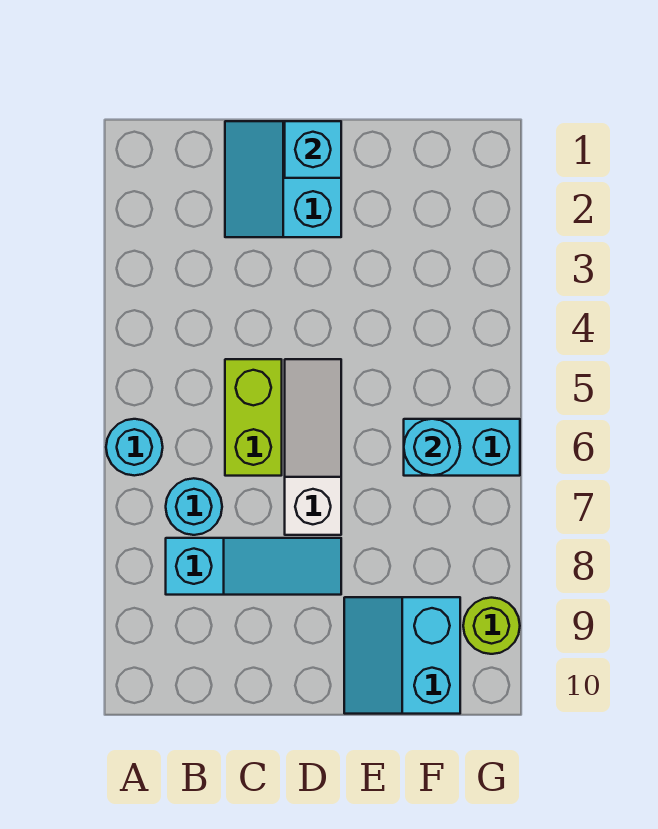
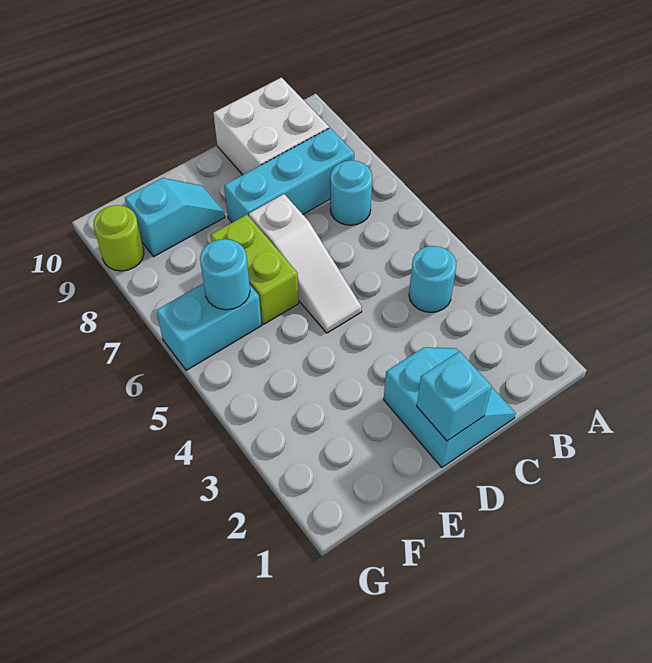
cyan 1x1 round brick [106,419,163,476] -> cyan 1x1 round brick moved to [409,246,456,312]
cyan 1x3 slope [166,538,341,595] -> cyan 1x3 brick [224,128,354,222]
none -> white 2x2 brick [213,77,329,175]
lime 1x2 brick [225,359,282,476] -> lime 1x2 brick moved to [211,215,299,324]
cyan 2x2 slope [344,597,460,714] -> cyan 1x2 slope [125,178,225,256]

